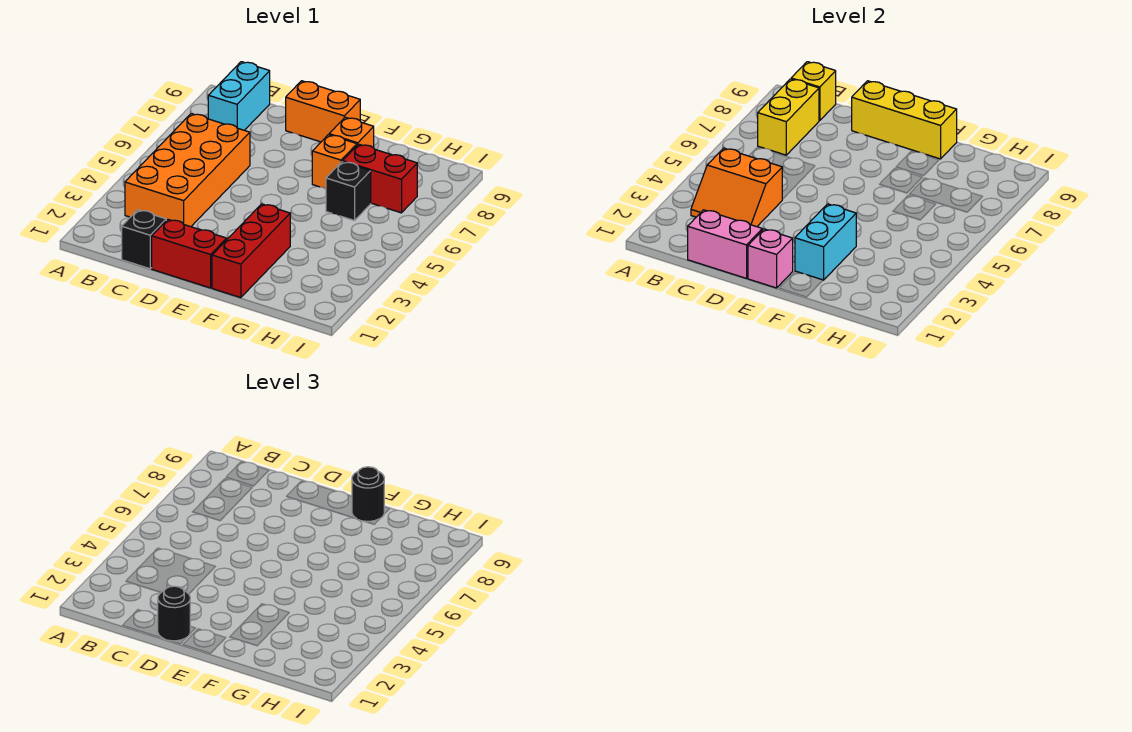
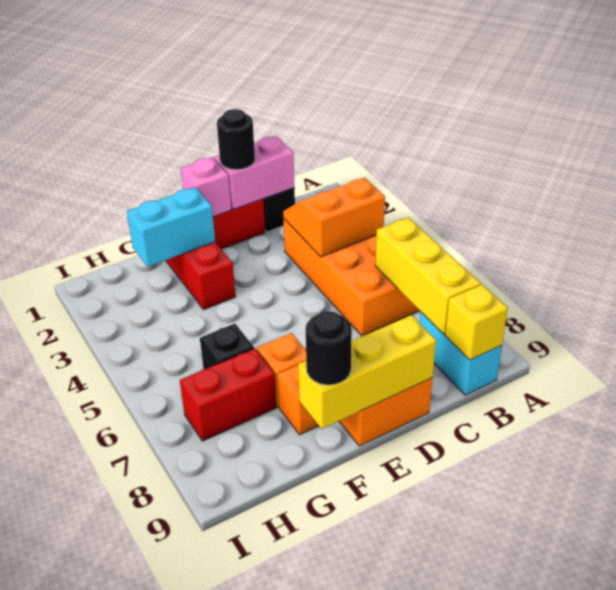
yellow 1x2 brick [758,79,819,155] -> yellow 1x3 brick [375,217,481,334]
cyan 1x2 brick [795,204,856,280] -> cyan 1x2 brick turned to [127,187,215,267]

